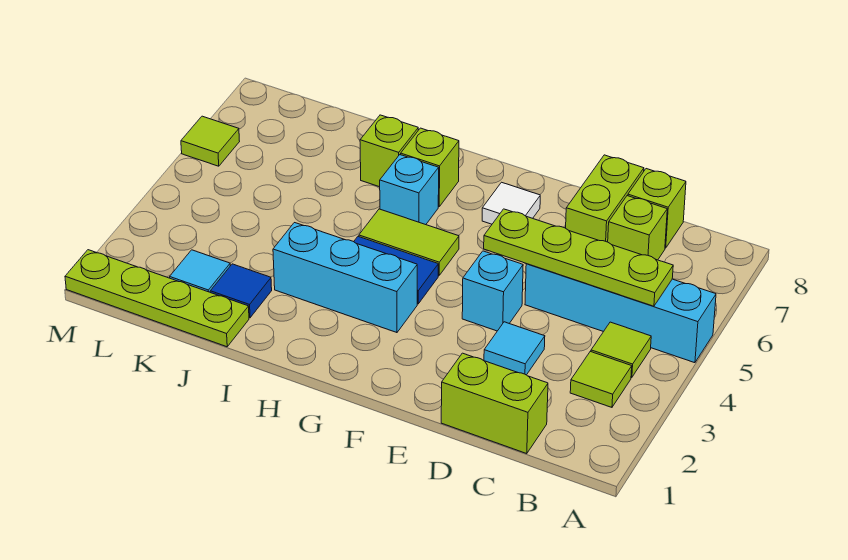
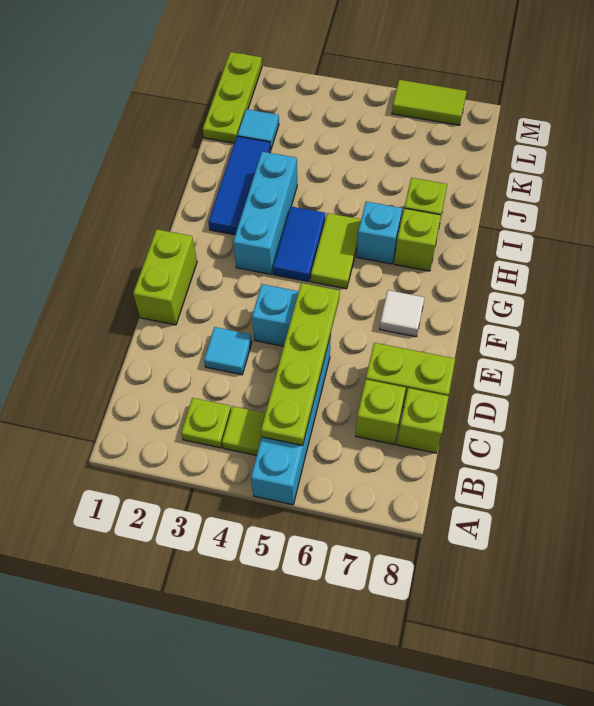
lime 1x1 tile [570,351,632,407] -> lime 1x1 plate [181,398,231,448]
lime 1x2 brick [441,353,548,454] -> lime 1x2 brick moved to [133,229,197,325]
lime 1x4 plate [65,250,249,347] -> lime 1x3 plate [203,52,262,143]
blue 1x1 tile [210,264,272,318] -> blue 1x3 tile [208,136,271,235]
lime 1x1 tile [181,116,240,166] -> lime 1x2 tile [392,80,467,125]

